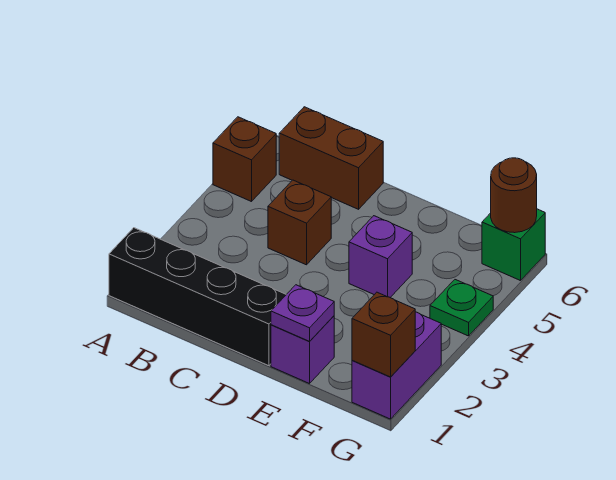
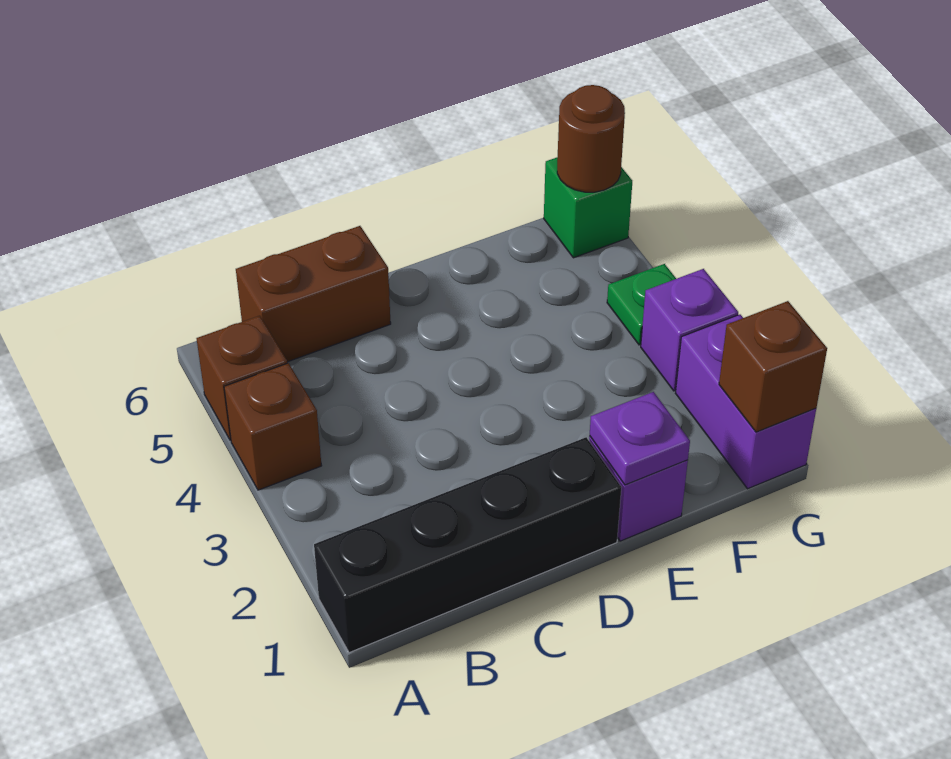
brown 1x1 brick [268,180,331,265] -> brown 1x1 brick moved to [224,363,322,490]
purple 1x1 brick [349,216,412,297] -> purple 1x1 brick moved to [641,269,738,391]

